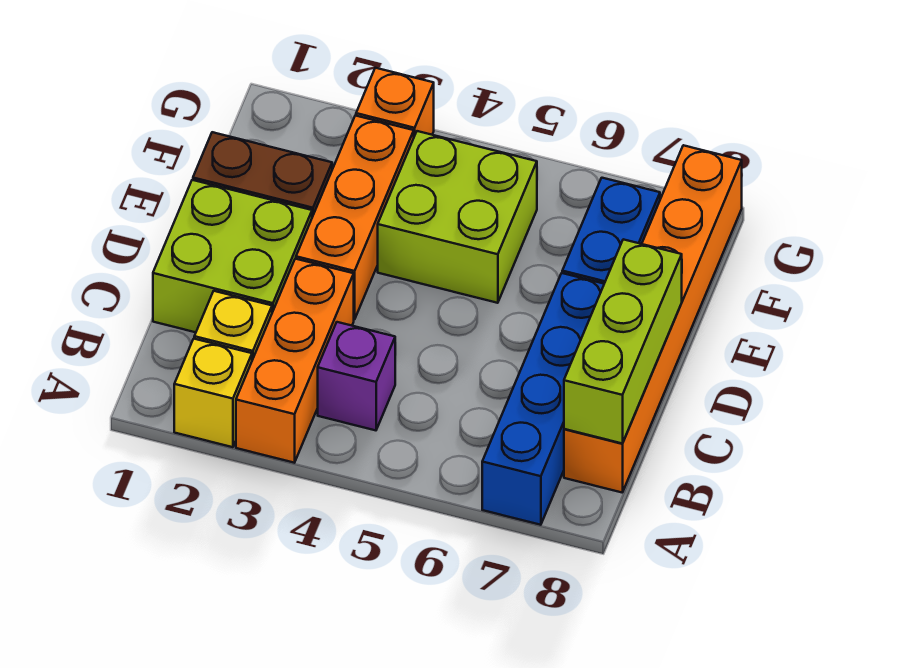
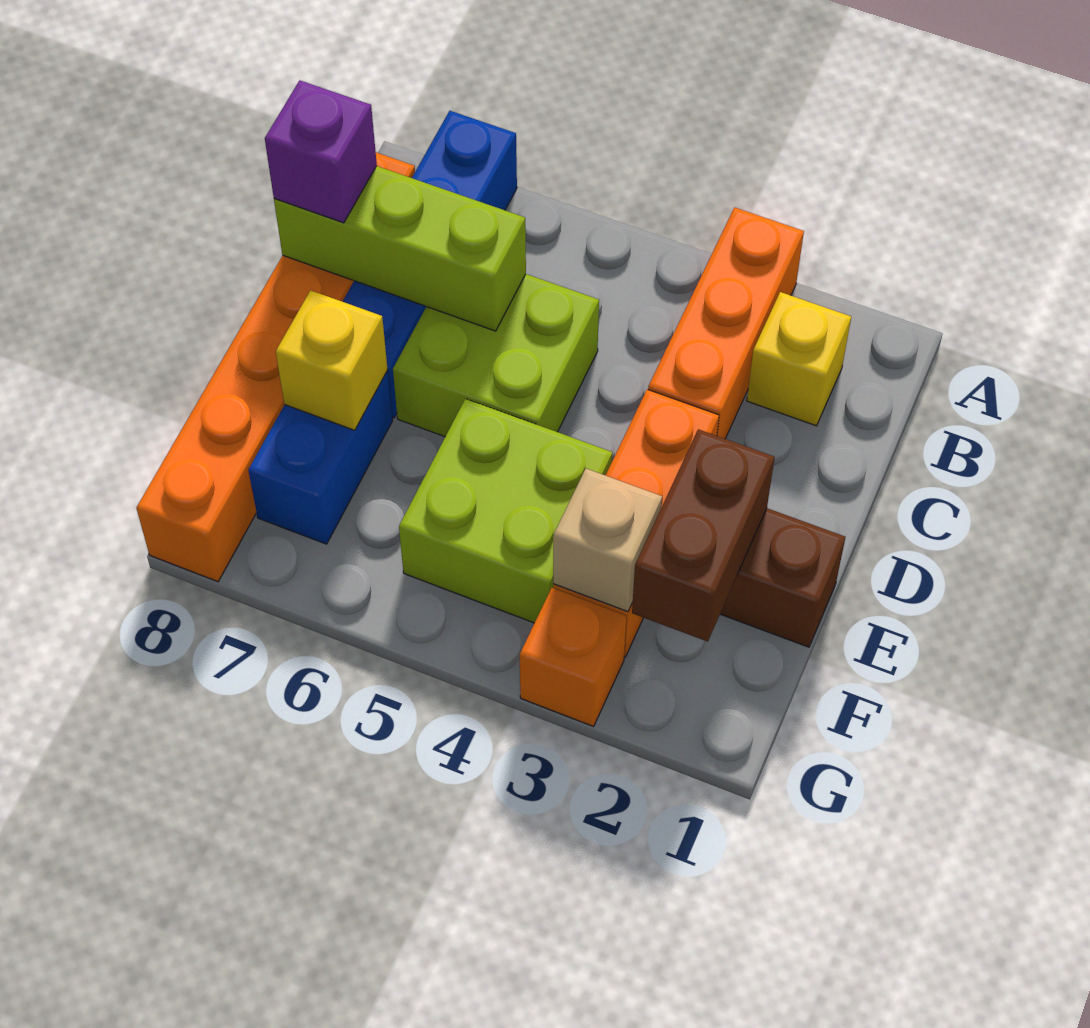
yellow 1x1 brick [174,339,252,447] -> yellow 1x1 brick moved to [276,290,388,430]
purple 1x1 brick [318,322,395,430] -> purple 1x1 brick moved to [265,80,377,223]
lime 1x3 brick [564,239,682,444] -> lime 1x3 brick turned to [274,166,526,331]
lime 2x2 brick [153,180,312,332] -> lime 2x2 brick moved to [393,274,599,437]
none -> brown 1x2 brick [632,429,775,642]
none -> tan 1x1 brick [553,469,662,612]

